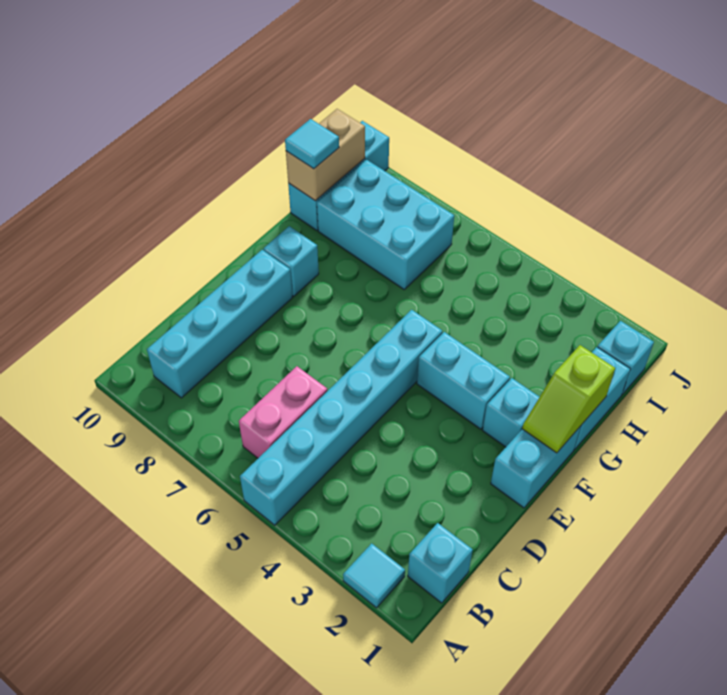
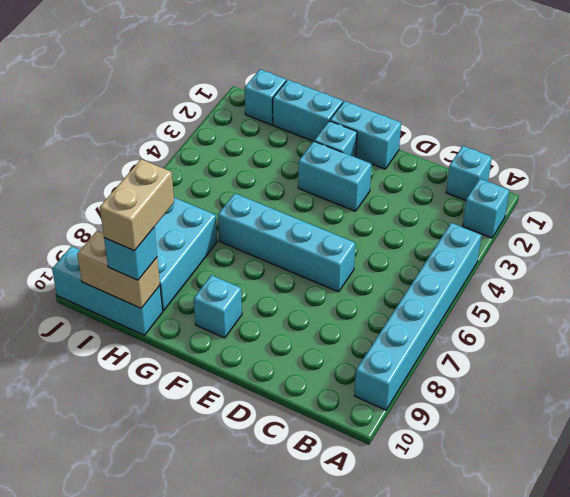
cyan 1x1 tile [343,543,405,608] -> cyan 1x1 brick [463,179,509,238]
cyan 1x6 brick [240,310,442,525] -> cyan 1x6 brick turned to [354,223,482,410]
pink 1x2 brick [239,366,327,458] -> none
cyan 1x4 brick [147,250,293,398] -> cyan 1x4 brick moved to [218,193,355,292]
lime 1x2 slope [522,345,615,453] -> none
cyan 1x2 brick [417,332,510,429] -> cyan 1x2 brick turned to [298,141,372,211]
none -> tan 1x2 brick [100,159,174,251]
cyan 1x1 tile [285,119,339,169] -> cyan 1x1 brick [104,228,157,280]

